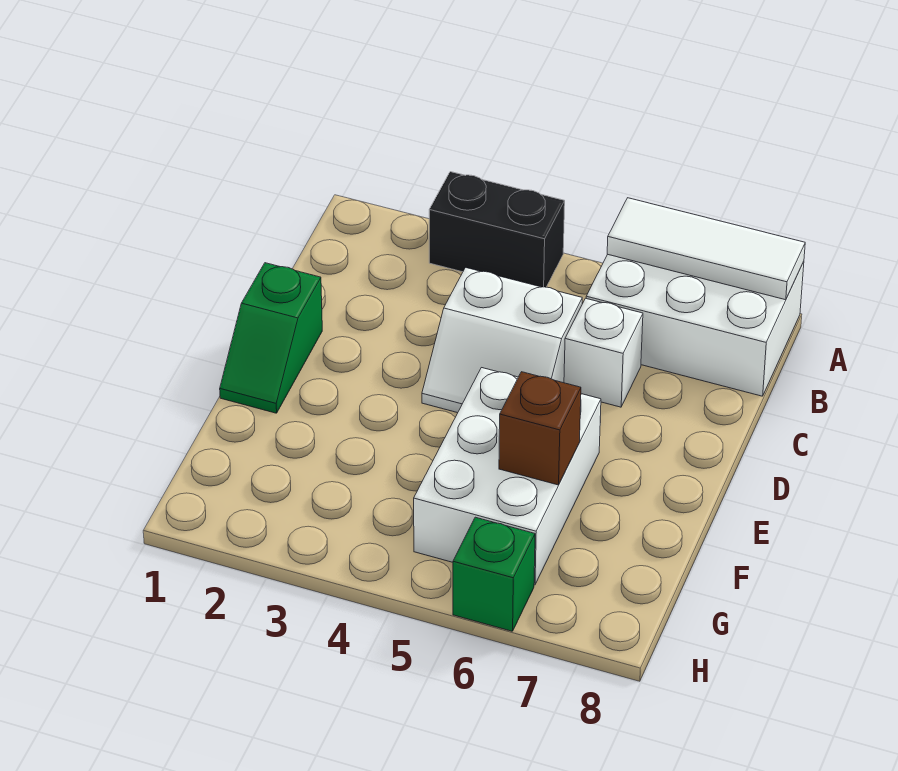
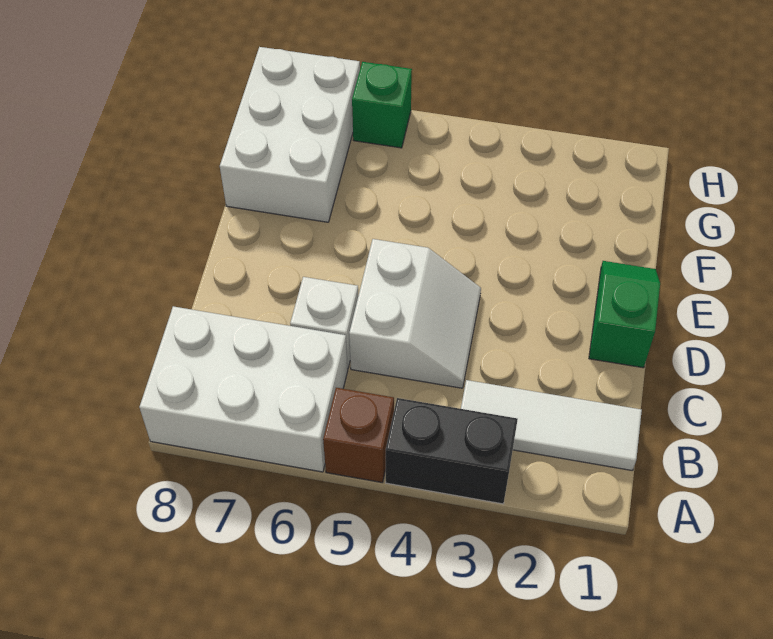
white 1x3 tile [607,198,805,300] -> white 1x3 tile moved to [461,380,642,471]
white 2x2 slope [422,268,582,413] -> white 2x2 slope turned to [349,239,481,388]
white 2x3 brick [414,368,601,585] -> white 2x3 brick moved to [220,47,360,222]
brown 1x1 brick [499,372,581,485] -> brown 1x1 brick moved to [323,388,394,482]

